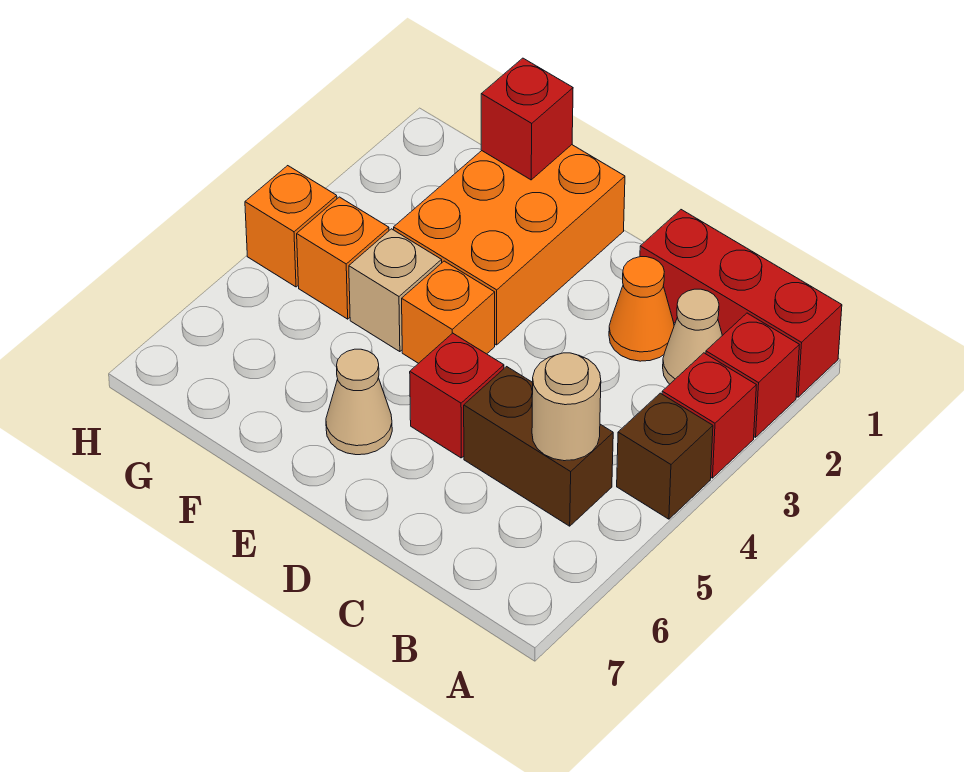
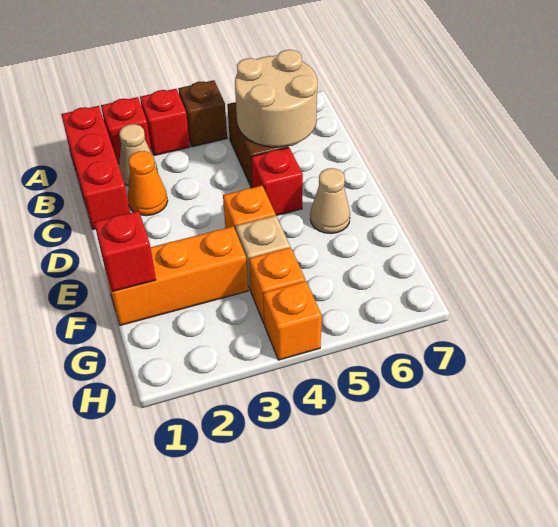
tan 1x1 round brick [532,353,601,461] -> tan 2x2 round brick [235,50,317,147]
orange 2x3 brick [394,145,625,345] -> orange 1x3 brick [104,227,248,325]

